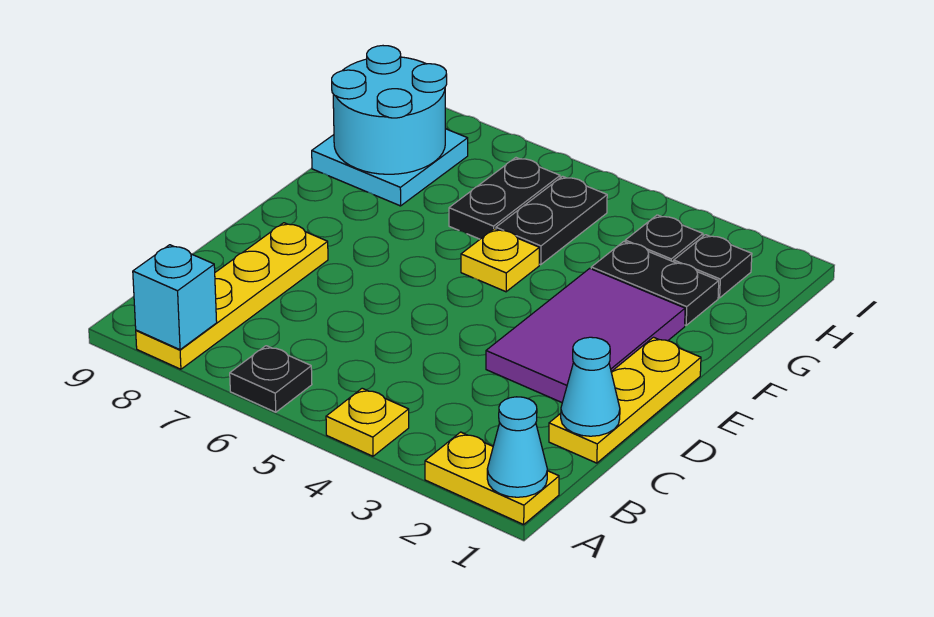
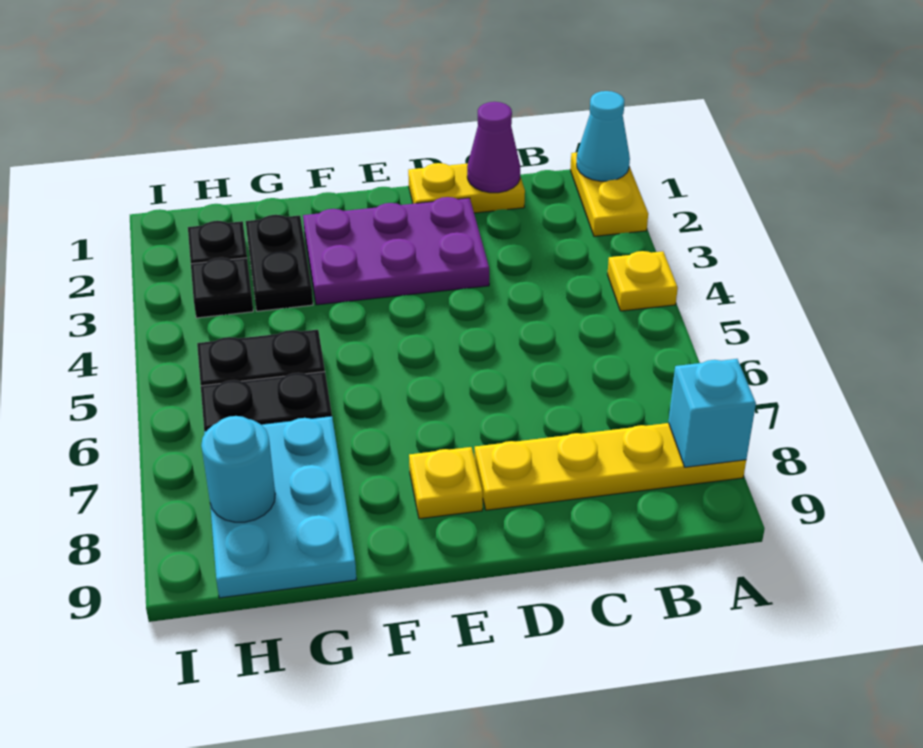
black 1x1 plate [230,346,312,412] -> none
yellow 1x3 plate [549,337,701,463] -> yellow 1x2 plate [408,163,525,213]
cyan 1x1 cone [561,337,620,436] -> purple 1x1 cone [467,102,520,193]
purple 2x3 tile [486,268,685,402] -> purple 2x3 plate [303,197,489,305]
yellow 1x1 plate [461,229,539,292] -> yellow 1x1 plate moved to [409,447,483,519]
cyan 2x2 plate [312,129,468,206] -> cyan 2x3 plate [204,416,357,598]
cyan 2x2 round brick [332,46,447,174] -> cyan 1x1 round brick [201,416,275,522]

